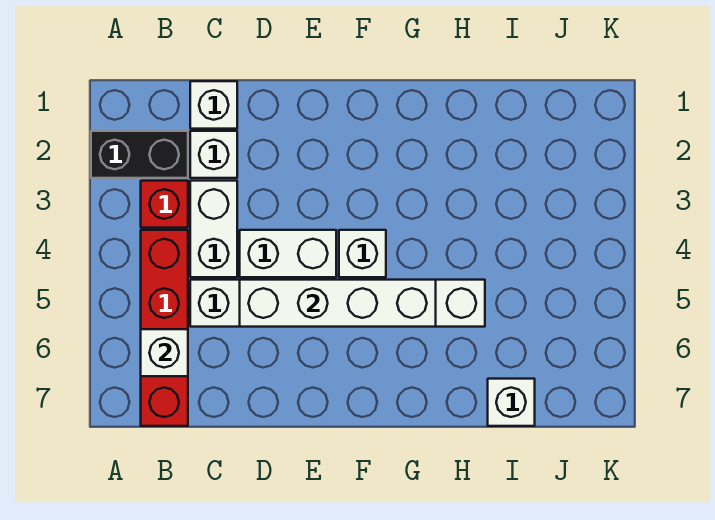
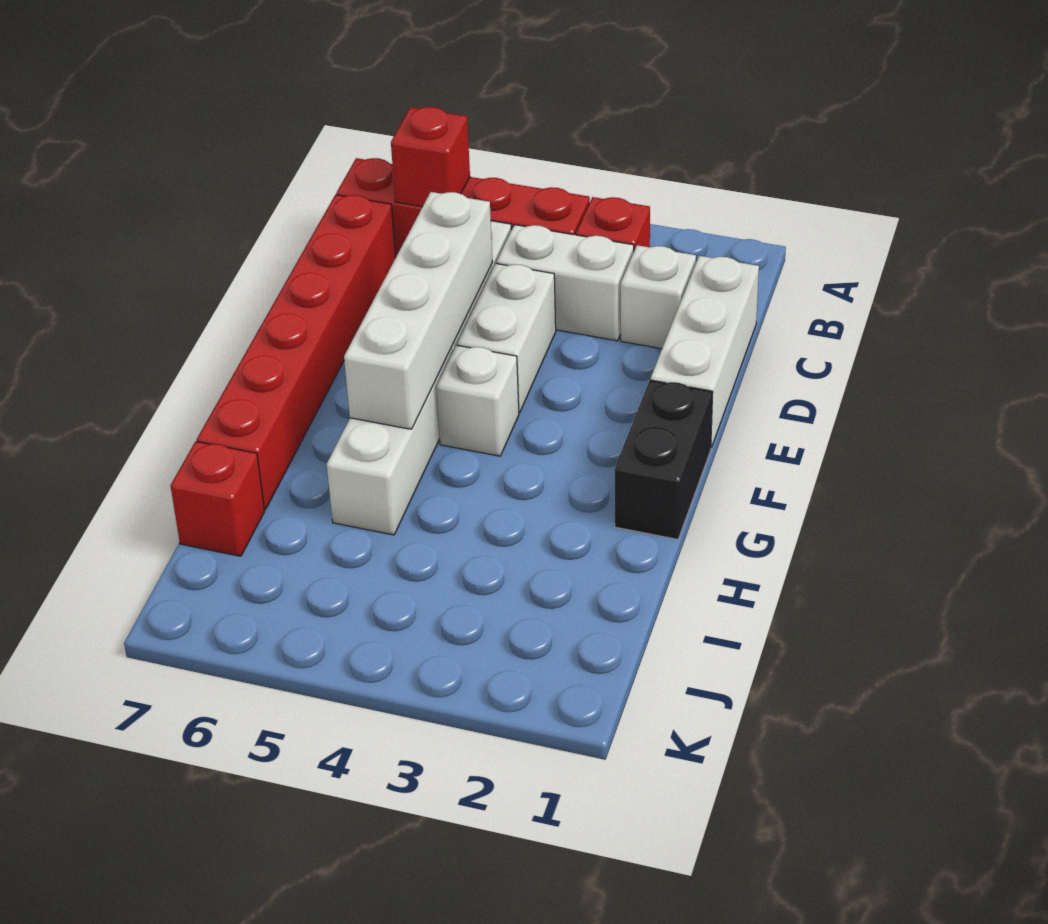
black 1x2 brick [91,131,188,178] -> black 1x2 brick moved to [615,380,713,539]
white 1x1 brick [141,329,188,376] -> red 1x1 brick [391,107,470,207]
white 1x1 brick [190,81,237,129] -> white 1x3 brick [651,256,759,448]
none -> red 1x6 brick [197,195,395,510]
white 1x1 brick [488,379,535,426] -> red 1x1 brick [170,441,265,556]

